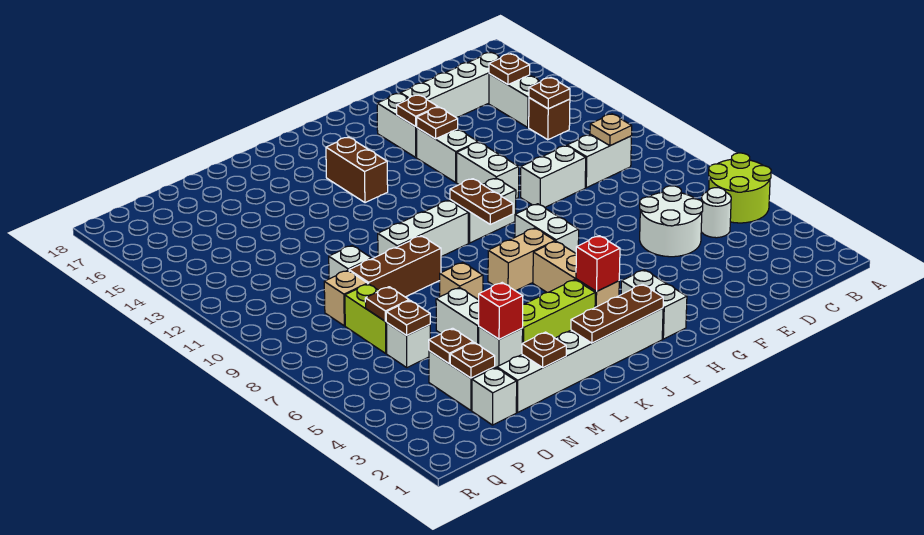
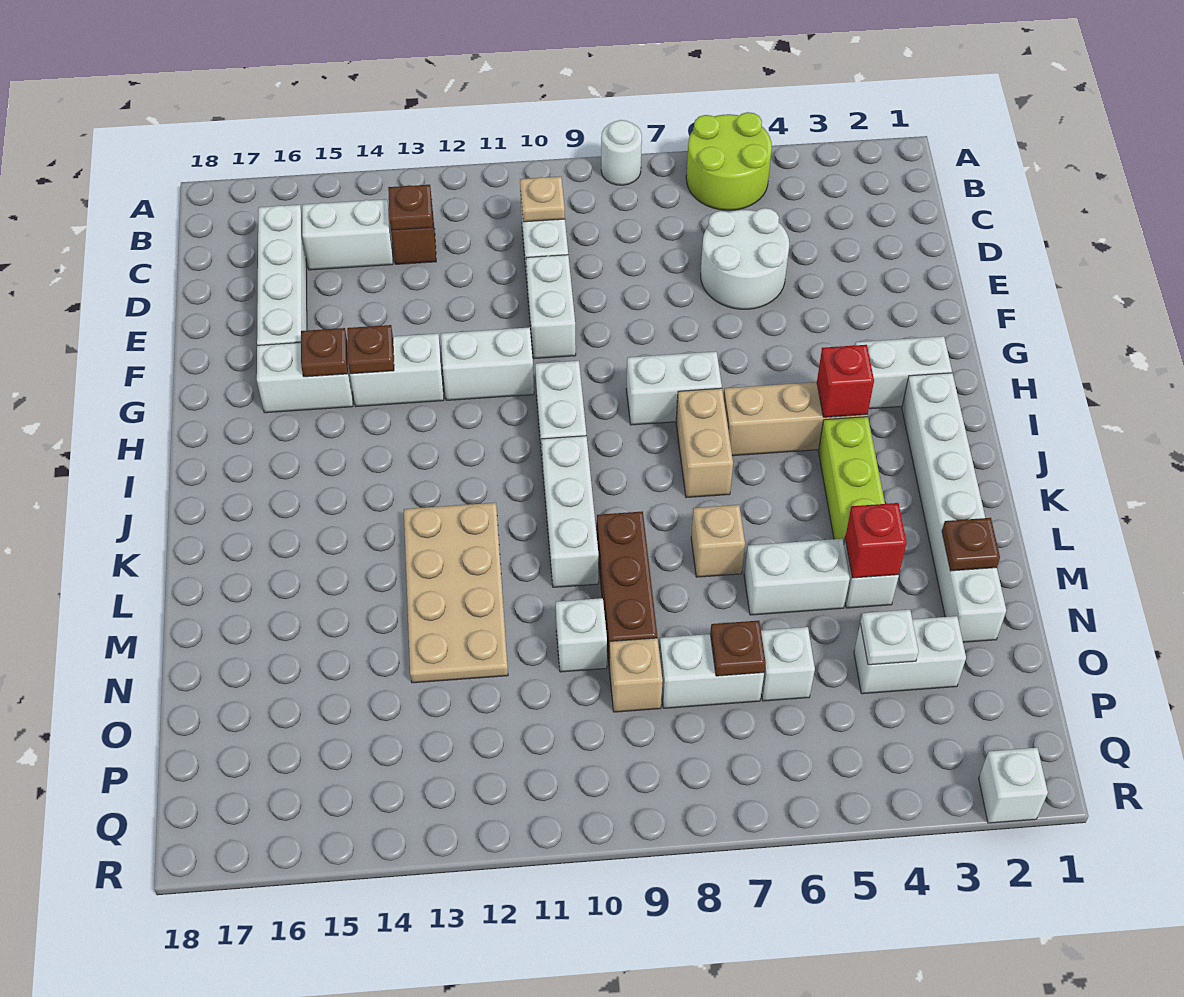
white 1x1 round brick [701,188,731,238] -> white 1x1 round brick moved to [601,120,642,185]
brown 1x1 plate [489,54,530,85] -> none
brown 1x3 plate [571,284,663,343] -> none
brown 1x2 plate [450,179,513,224] -> none
brown 1x2 brick [326,137,388,203] -> none
none -> tan 2x4 plate [404,503,508,683]
white 1x1 brick [472,368,517,425] -> white 1x1 brick moved to [979,748,1048,823]
brown 1x1 plate [450,343,495,378] -> none
brown 1x1 plate [429,328,473,364] -> white 1x1 plate [860,610,919,665]
brown 1x1 plate [386,301,430,335] -> none
lime 1x2 brick [345,284,387,353] -> white 1x2 brick [659,634,764,708]

